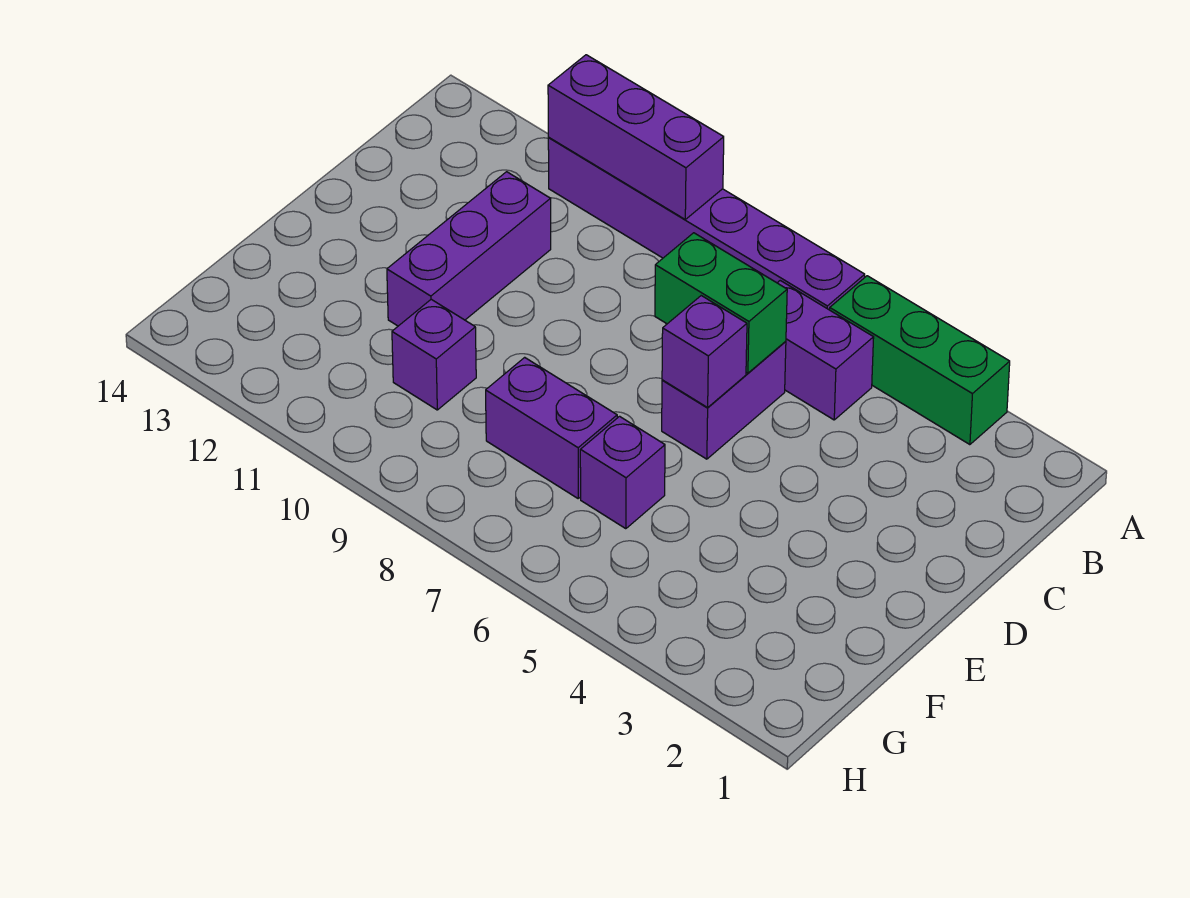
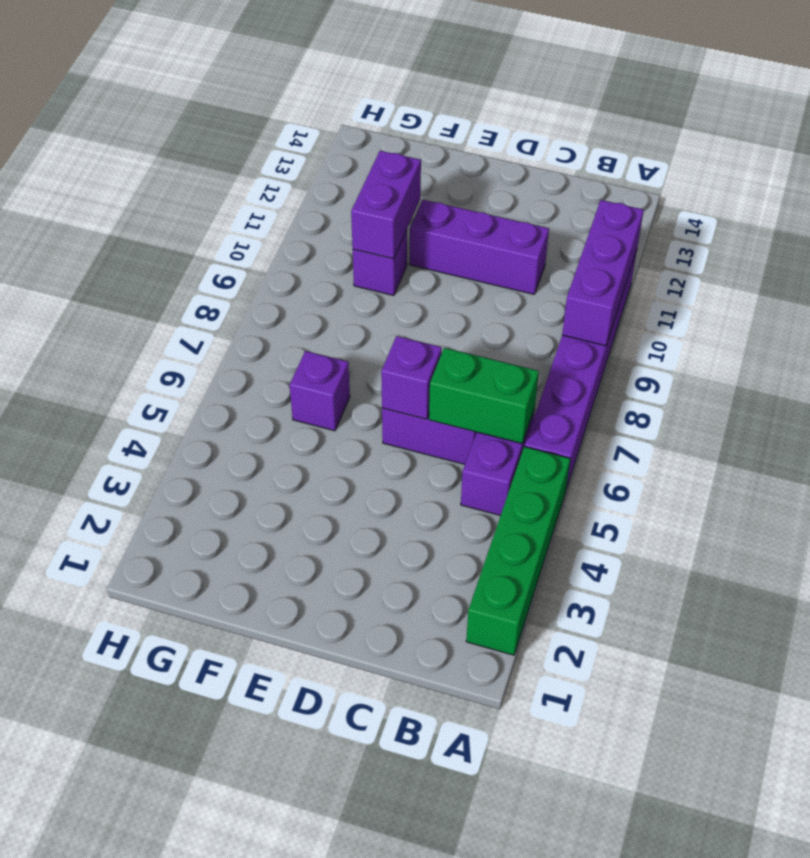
green 1x3 brick [830,276,1010,445] -> green 1x4 brick [466,447,570,655]
green 1x2 brick [655,233,787,373] -> green 1x2 brick turned to [429,348,539,444]
purple 1x2 brick [486,357,617,498] -> purple 1x2 brick moved to [351,151,421,259]

